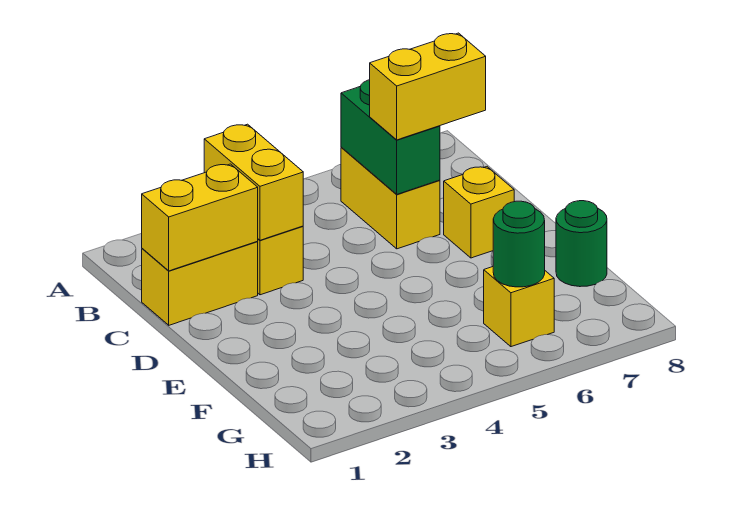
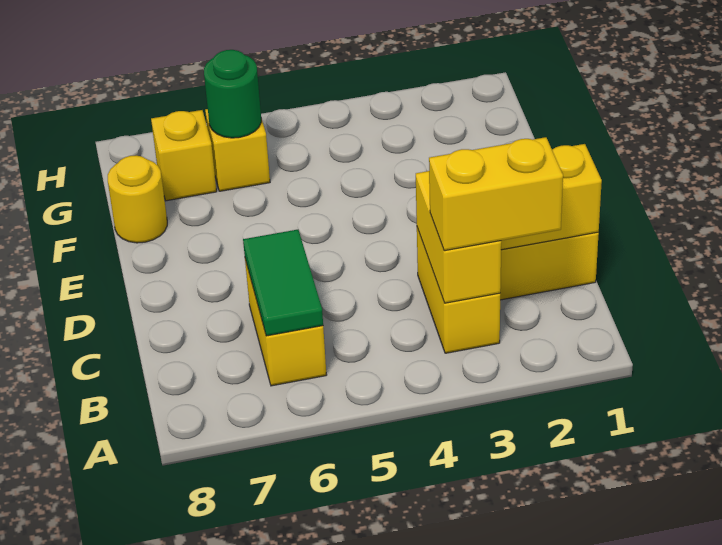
green 1x2 brick [341,80,440,194] -> green 1x2 tile [243,230,323,336]
yellow 1x2 brick [370,33,486,140] -> yellow 1x2 brick moved to [429,137,563,251]
yellow 1x1 brick [444,167,514,258] -> yellow 1x1 brick moved to [151,110,217,201]
green 1x1 round brick [556,201,607,287] -> yellow 1x1 round brick [108,155,167,243]

